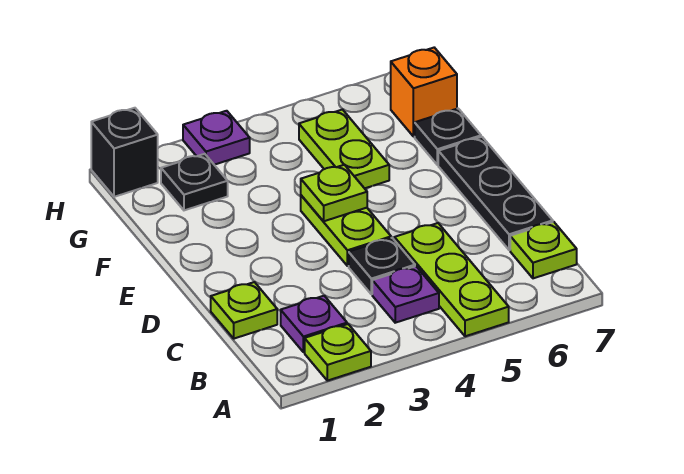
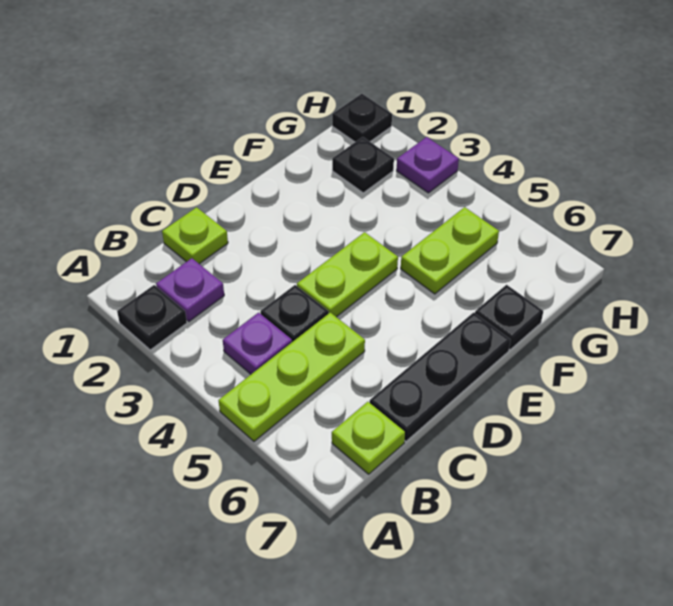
lime 1x1 plate [305,324,371,381] -> black 1x1 plate [117,285,187,350]
lime 1x1 plate [301,165,367,221] -> none
orange 1x1 brick [391,48,457,137] -> none
black 1x1 brick [91,108,158,197] -> black 1x1 plate [332,94,392,142]

